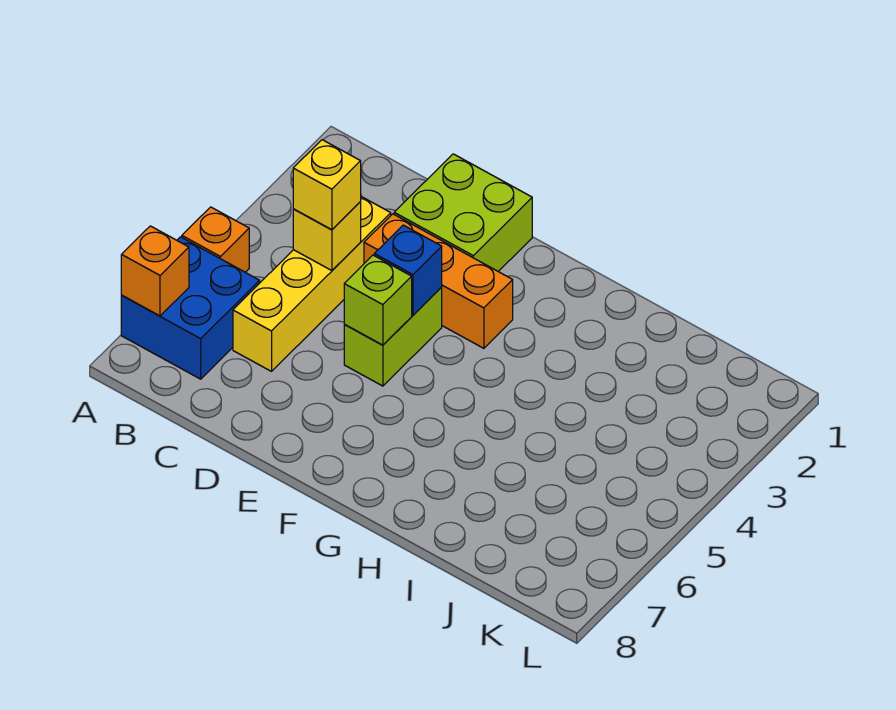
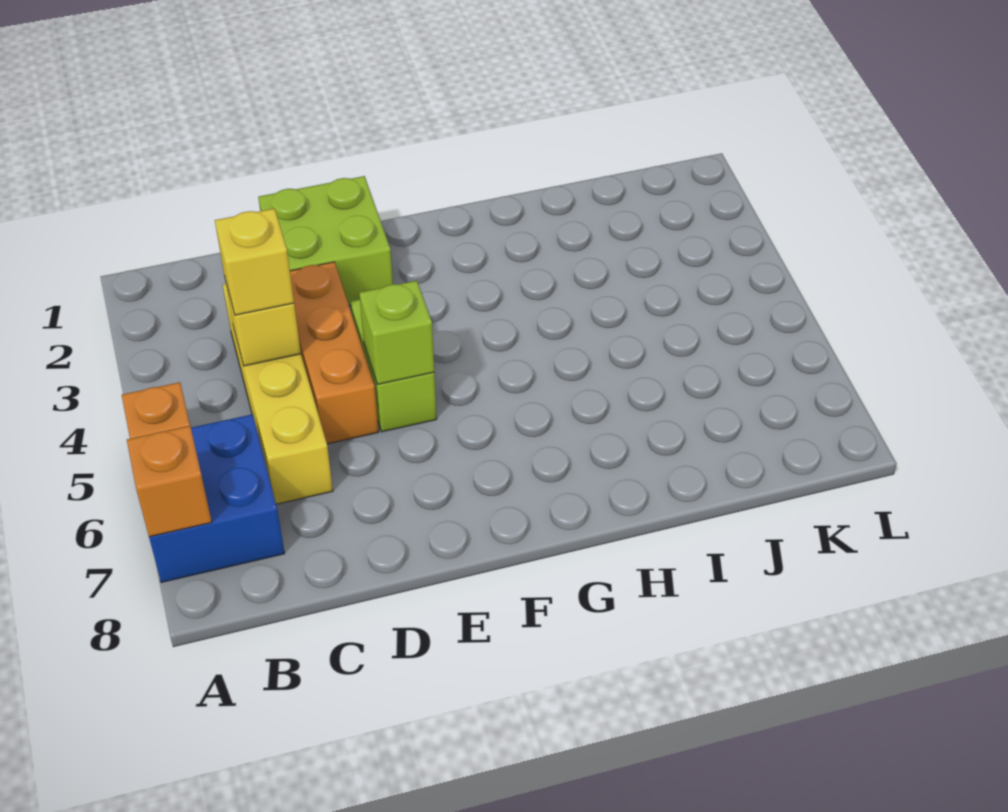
orange 1x3 brick [364,214,513,348] -> orange 1x3 brick turned to [290,262,379,444]
blue 1x1 brick [374,225,442,315] -> none

